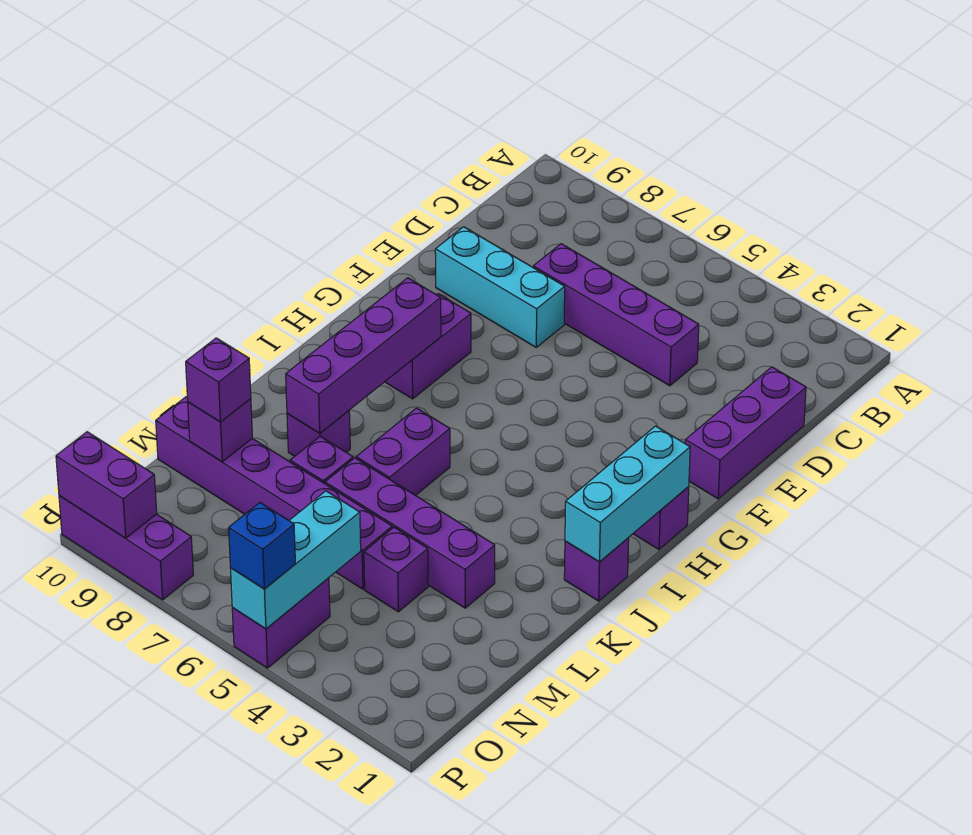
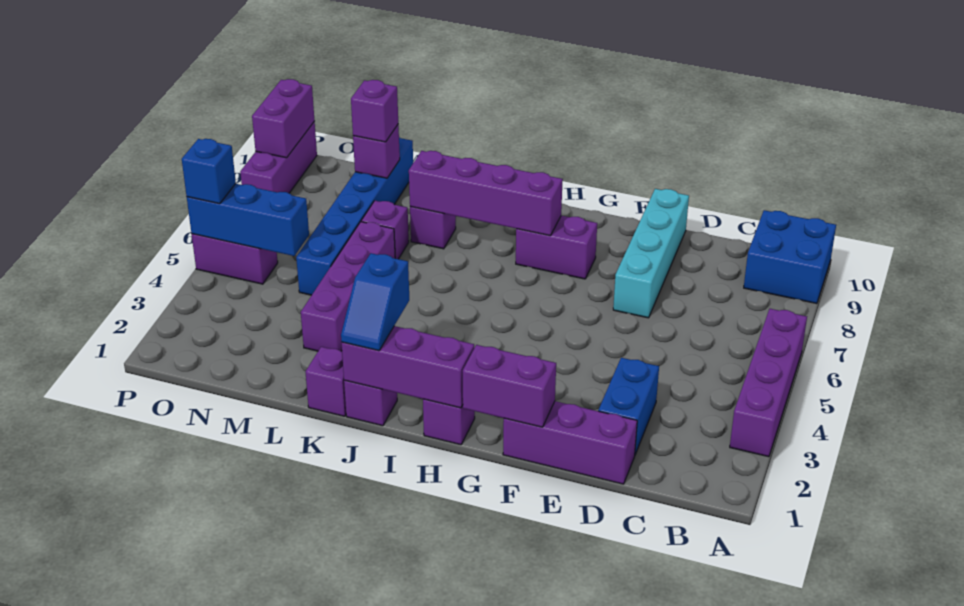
none -> blue 2x2 brick [744,210,836,304]
none -> blue 1x2 brick [598,358,659,455]
purple 1x4 brick [533,244,699,386] -> purple 1x4 brick moved to [730,309,807,457]
cyan 1x3 brick [435,227,565,347] -> cyan 1x4 brick [613,189,689,318]
cyan 1x3 brick [565,426,690,562] -> purple 1x3 brick [342,326,474,408]
none -> blue 1x2 slope [341,253,409,351]
purple 1x2 brick [356,408,450,496] -> purple 1x2 brick moved to [463,345,556,427]
purple 1x1 brick [364,527,428,612] -> purple 1x1 brick moved to [305,347,346,416]
purple 1x6 brick [156,397,392,589] -> blue 1x6 brick [296,137,413,295]
cyan 1x3 brick [230,491,361,629] -> blue 1x3 brick [187,184,309,256]

